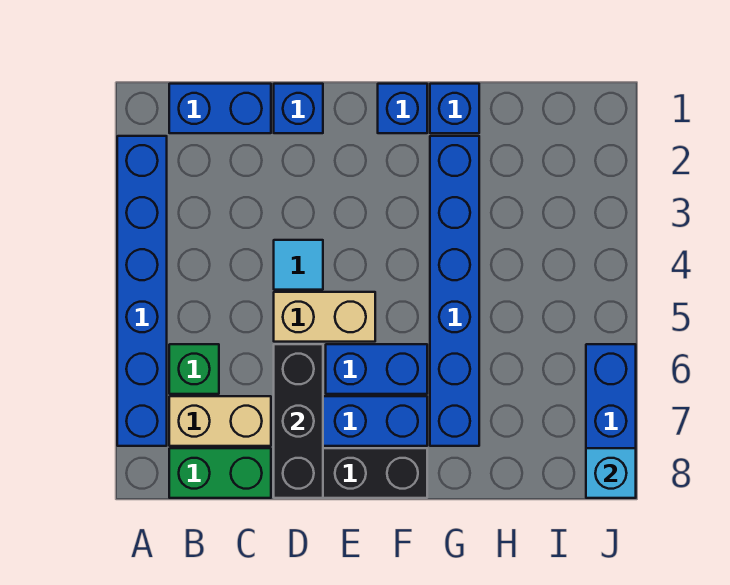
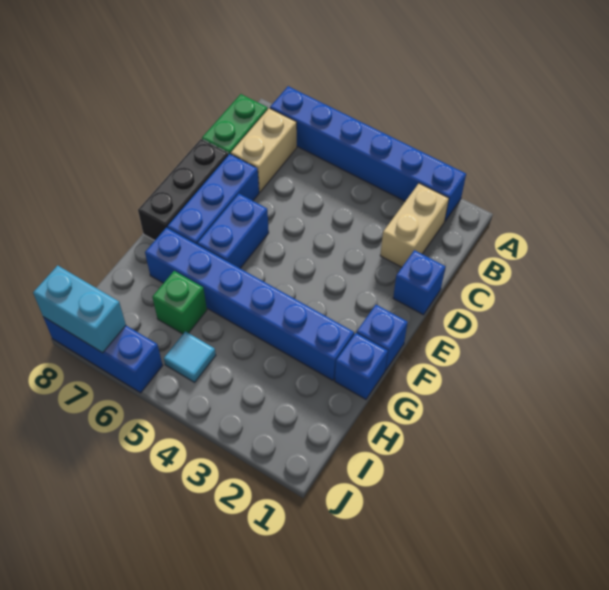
blue 1x2 brick [169,84,271,133] -> none
green 1x1 brick [169,344,219,394] -> green 1x1 brick moved to [152,271,207,334]
cyan 1x1 tile [274,240,323,290] -> cyan 1x1 tile moved to [164,331,216,382]
tan 1x2 brick [274,292,375,342] -> tan 1x2 brick moved to [380,183,449,267]
black 1x3 brick [274,344,323,498] -> none
cyan 1x1 brick [586,448,636,498] -> cyan 1x2 brick [33,265,126,353]

